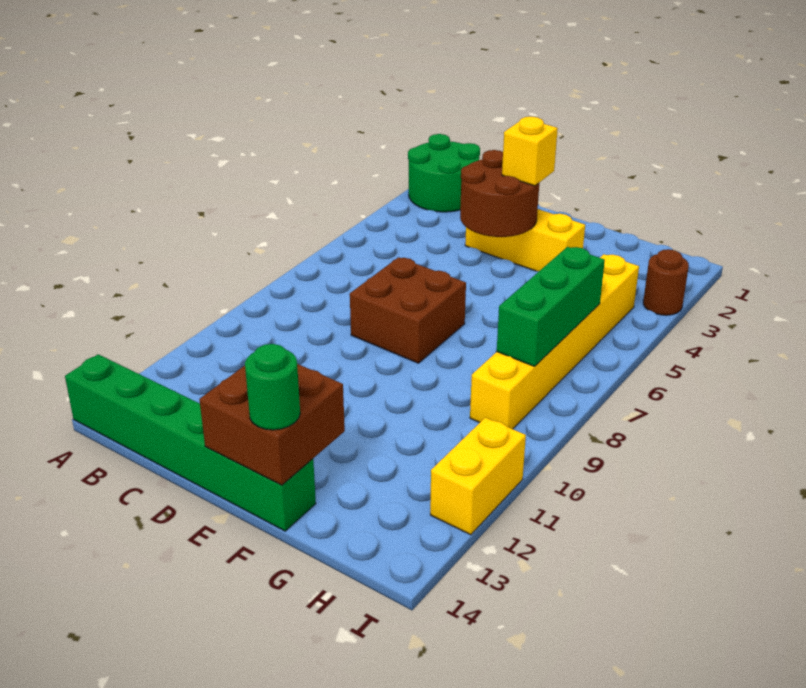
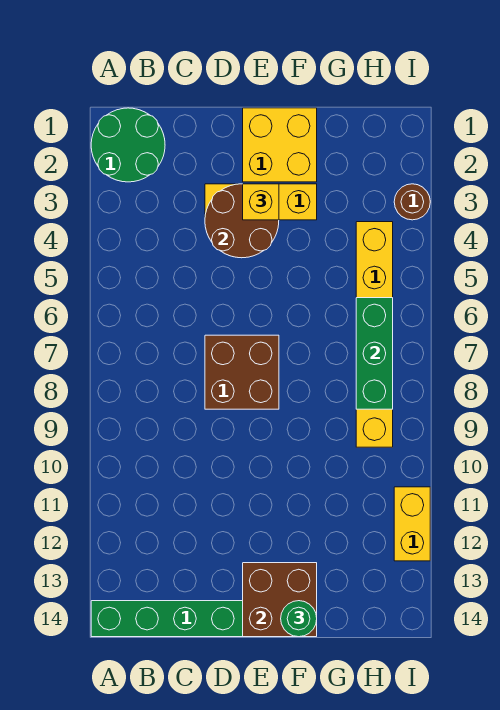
none -> yellow 2x2 brick [243,108,317,182]

